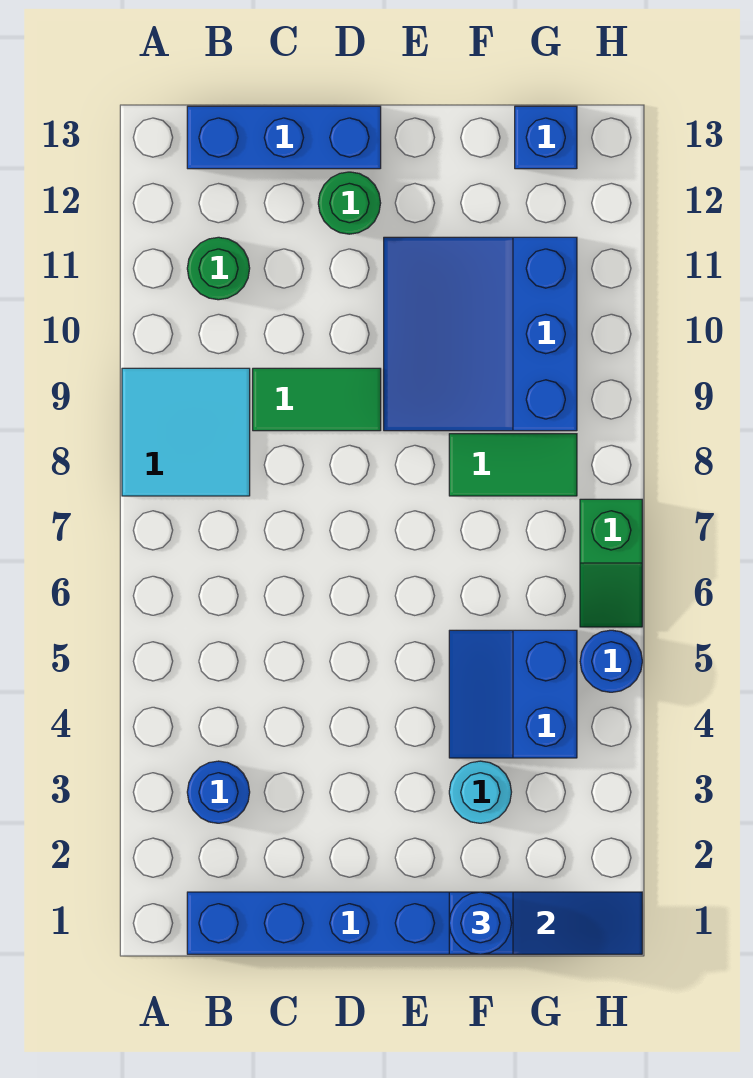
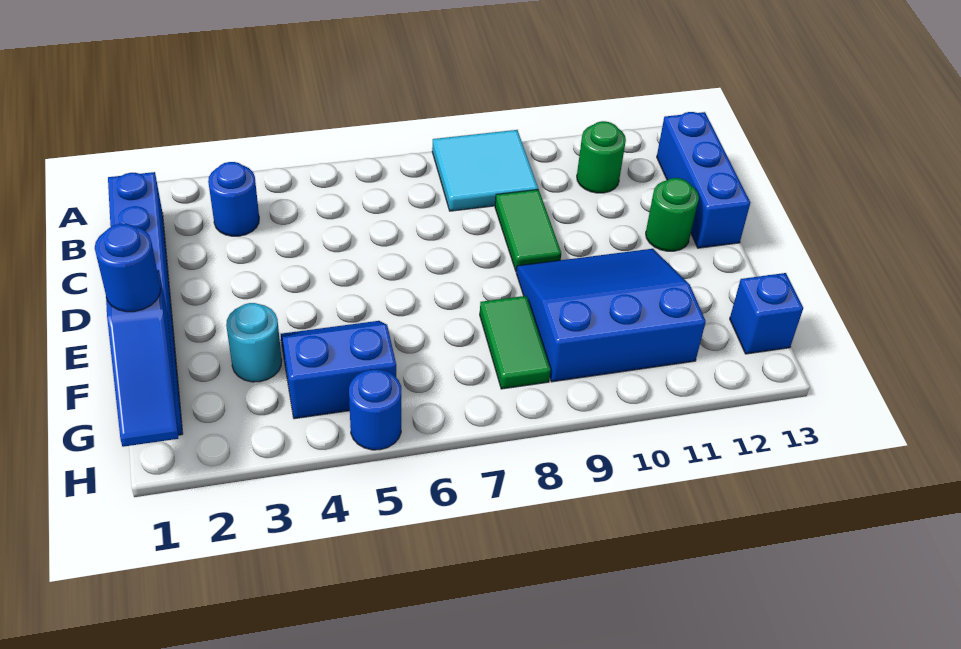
green 1x2 slope [580,499,642,627] -> none

